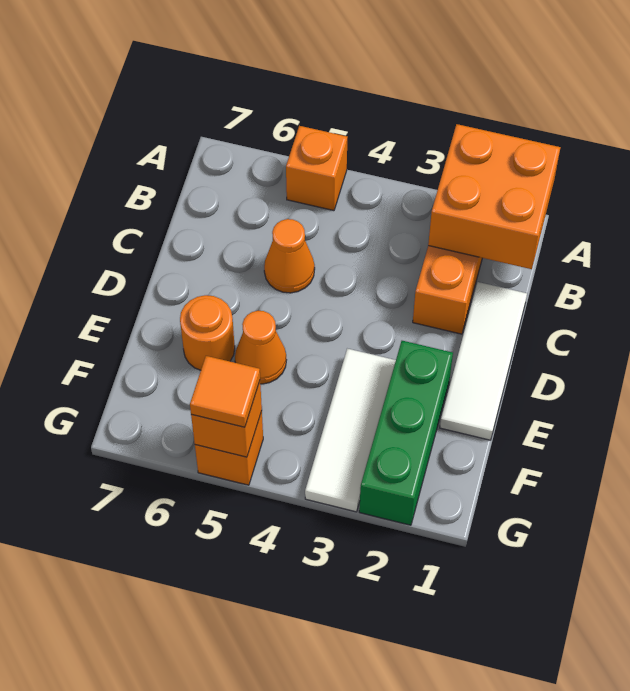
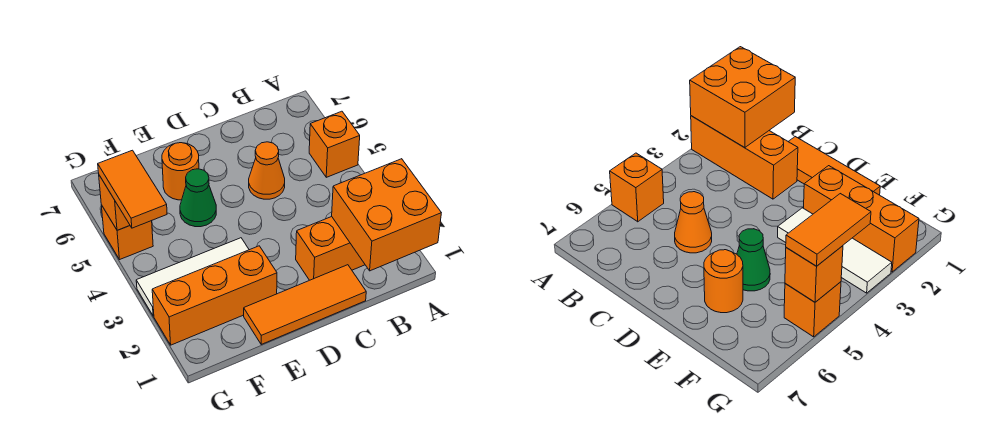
white 1x3 tile [440,282,527,440] -> orange 1x3 tile [244,265,366,344]
green 1x3 brick [359,341,453,525] -> orange 1x3 brick [152,246,277,345]
orange 1x1 cone [235,311,286,384] -> green 1x1 cone [180,169,216,227]
orange 1x1 tile [190,356,260,427] -> orange 1x2 tile [98,150,167,228]

